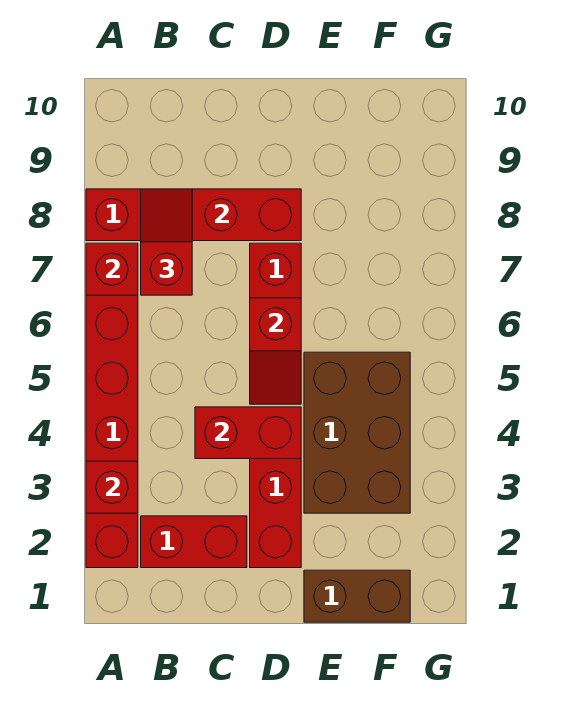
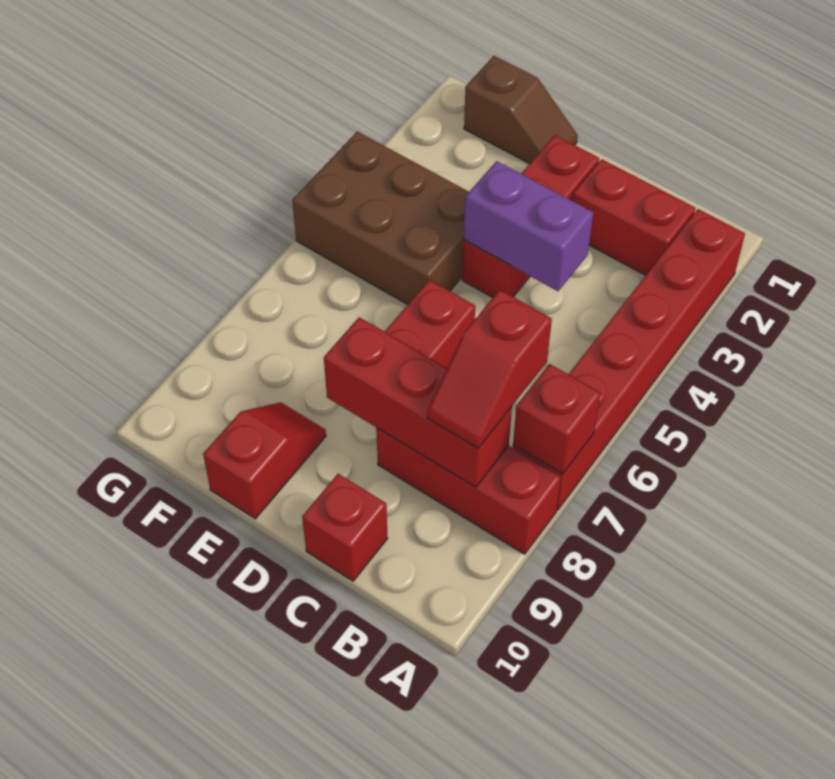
red 1x1 brick [86,461,138,513] -> red 1x1 brick moved to [302,474,388,581]
red 1x2 brick [195,407,301,459] -> purple 1x2 brick [464,161,593,291]
red 1x2 slope [250,298,301,404] -> red 1x2 slope moved to [203,402,326,519]
brown 1x2 brick [304,570,410,622] -> brown 1x2 slope [464,56,578,164]
brown 2x3 brick [304,352,410,513] -> brown 2x3 brick turned to [292,132,469,304]

